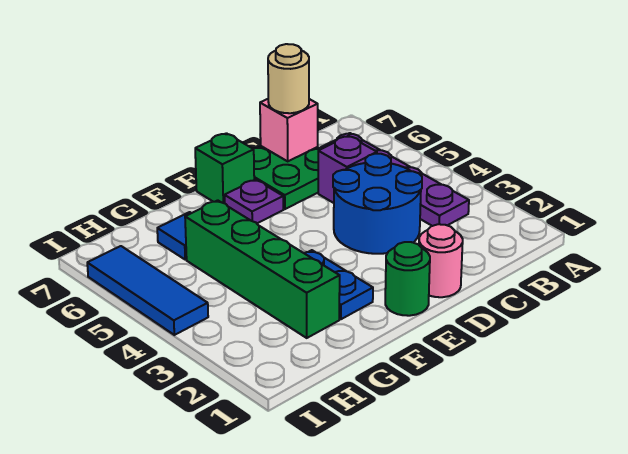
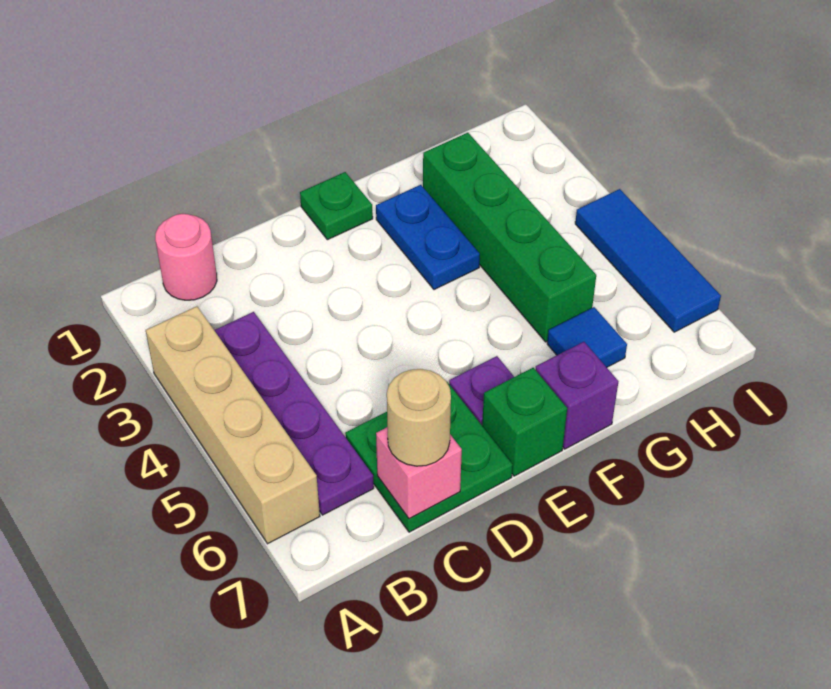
none -> tan 1x4 brick [146,306,320,544]
blue 2x2 round brick [333,154,422,254] -> none
purple 1x1 brick [318,136,377,203] -> purple 1x1 brick moved to [535,342,618,449]
pink 1x1 round brick [419,224,463,297] -> pink 1x1 round brick moved to [155,214,217,300]
green 1x1 round brick [385,242,430,316] -> green 1x1 plate [300,172,373,240]

